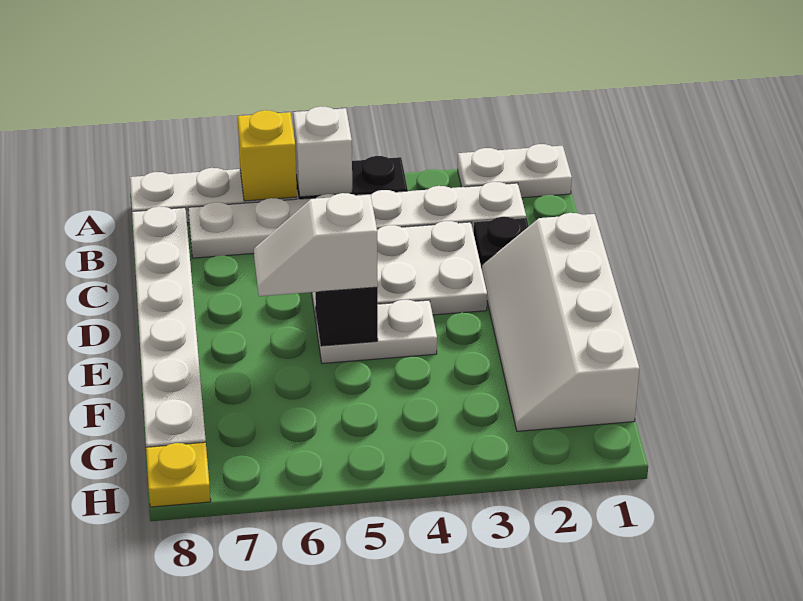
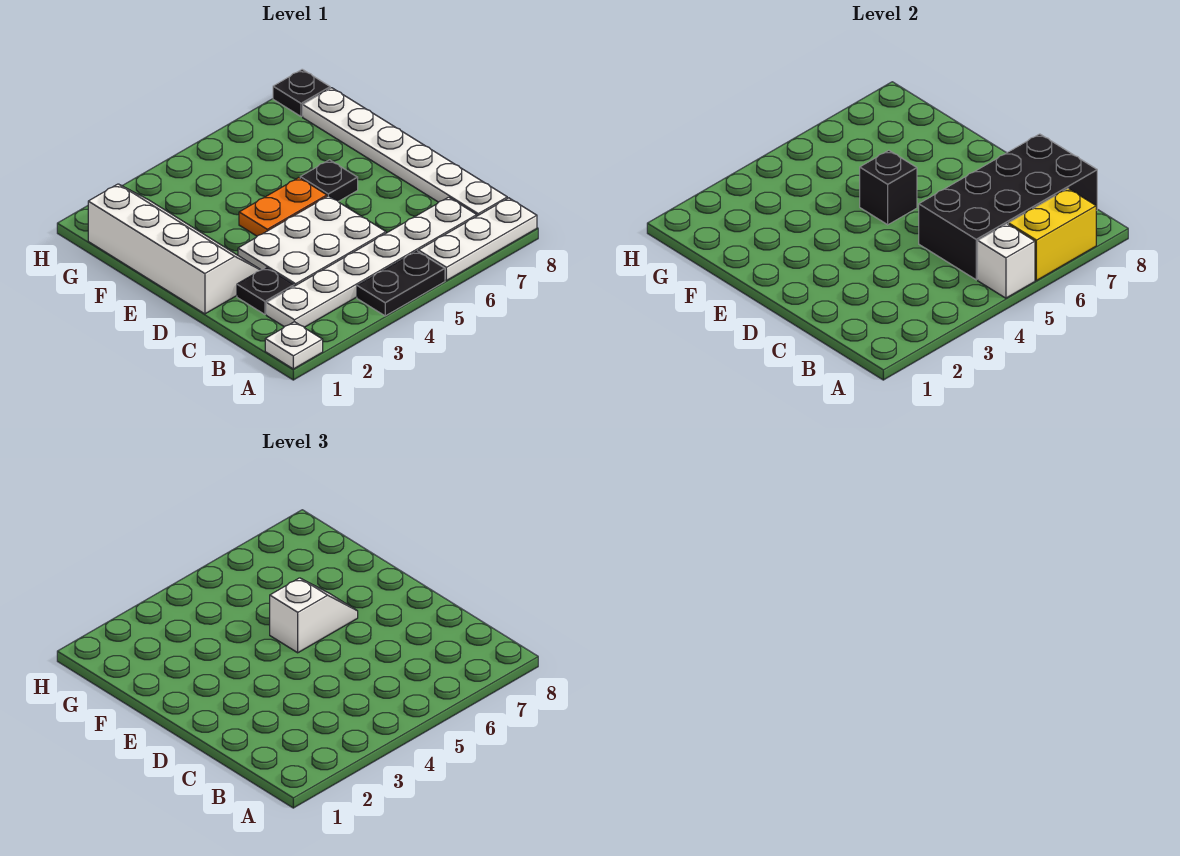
white 1x2 plate [458,144,572,198] -> white 1x1 plate [265,322,323,369]
yellow 1x1 brick [237,110,297,201] -> yellow 1x2 brick [1008,188,1096,281]
none -> black 2x4 brick [919,134,1097,280]
white 1x2 plate [316,300,437,363] -> orange 1x2 plate [239,178,327,236]
none -> black 1x1 plate [300,160,358,201]
yellow 1x1 plate [146,442,211,507] -> black 1x1 plate [273,69,330,117]

